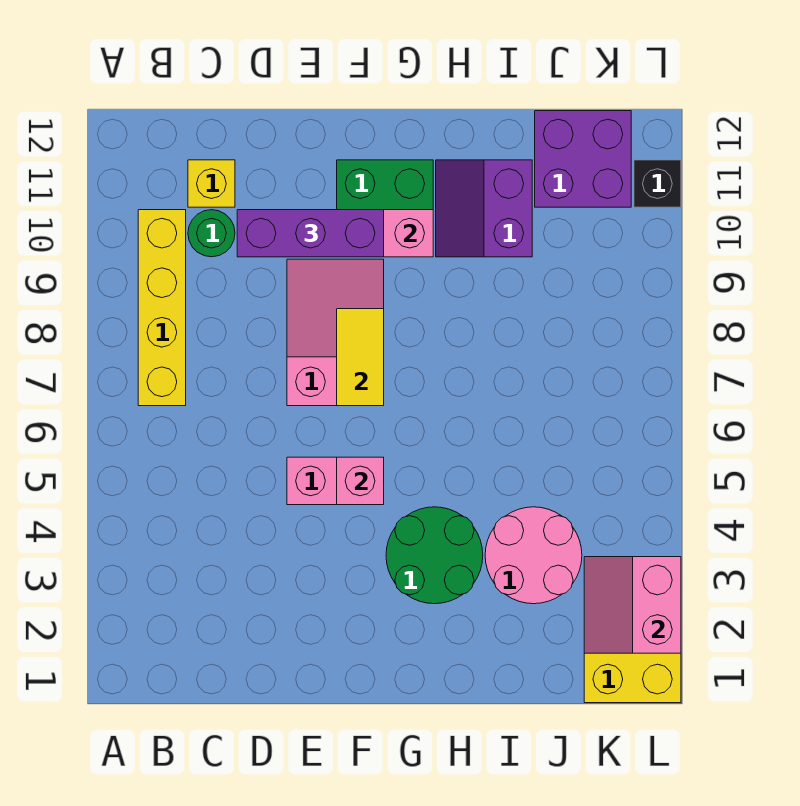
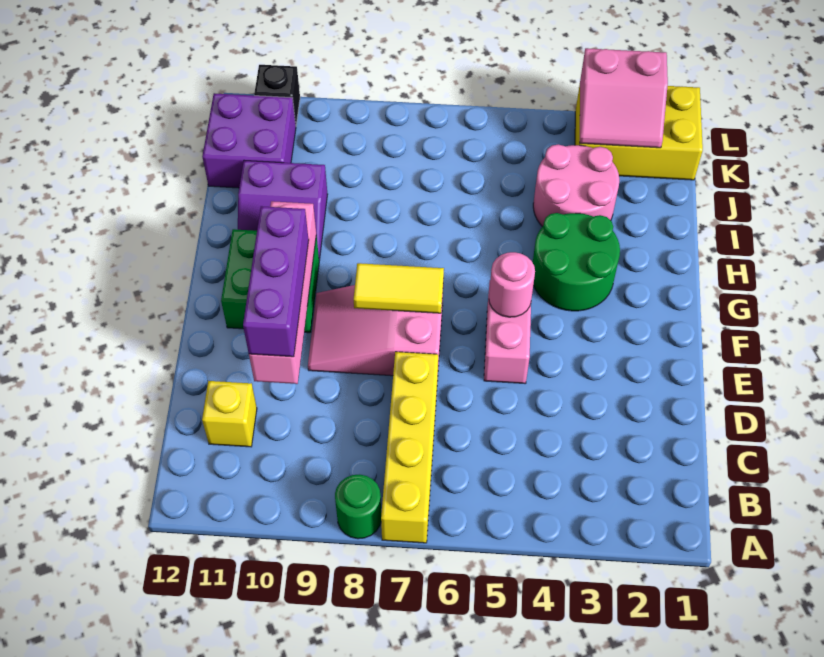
yellow 1x4 brick [138,210,186,406] -> yellow 1x4 brick turned to [381,352,438,543]
green 1x1 round brick [188,210,235,257] -> green 1x1 round brick moved to [335,475,381,539]
pink 1x1 brick [337,457,384,505] -> pink 1x1 round brick [489,252,535,317]

